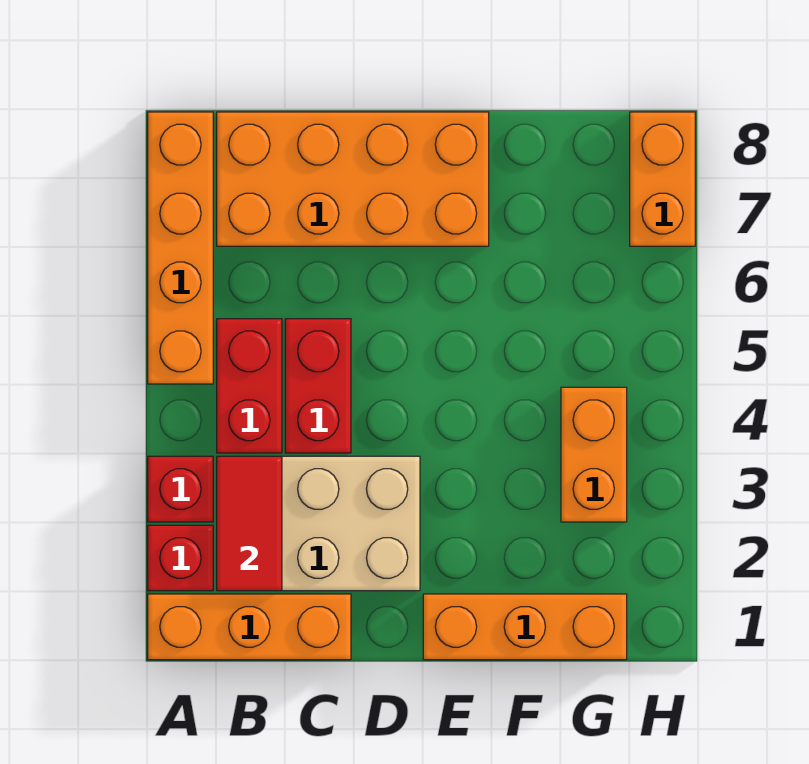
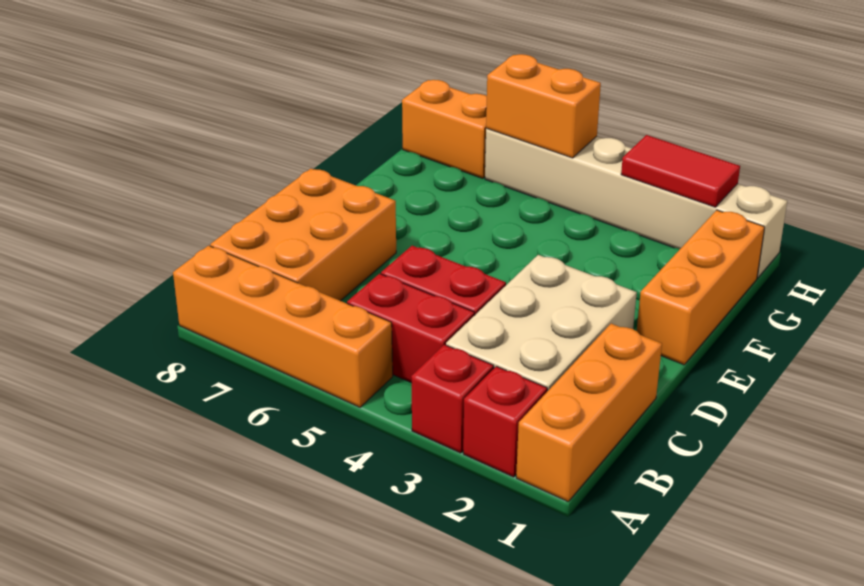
red 1x2 tile [217,456,282,591] -> red 1x2 tile moved to [621,135,740,207]
orange 2x4 brick [217,112,489,246] -> orange 2x3 brick [210,169,396,301]
orange 1x2 brick [561,387,627,522] -> orange 1x2 brick moved to [486,54,601,158]
none -> tan 1x6 brick [485,128,787,278]

